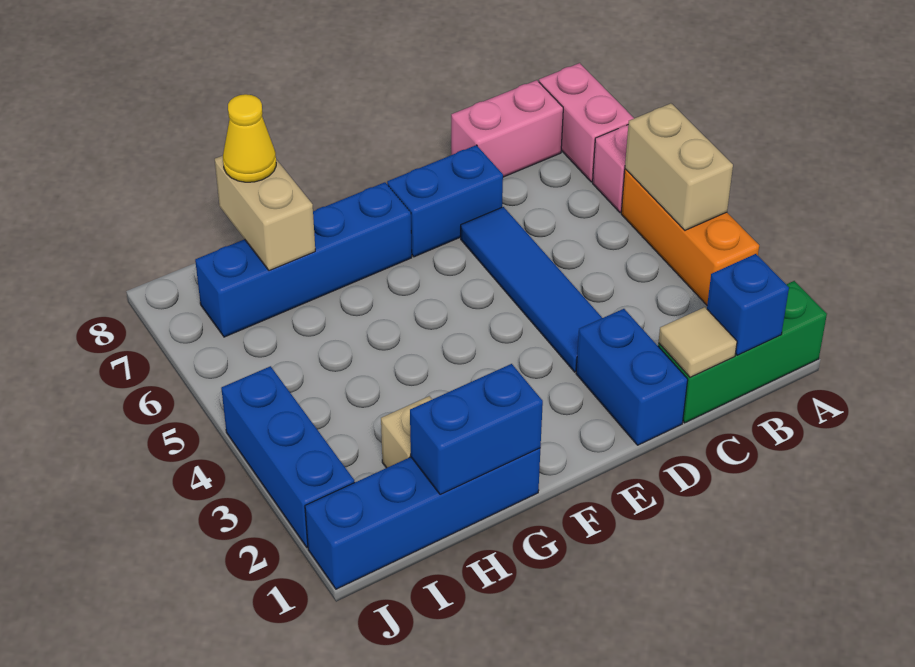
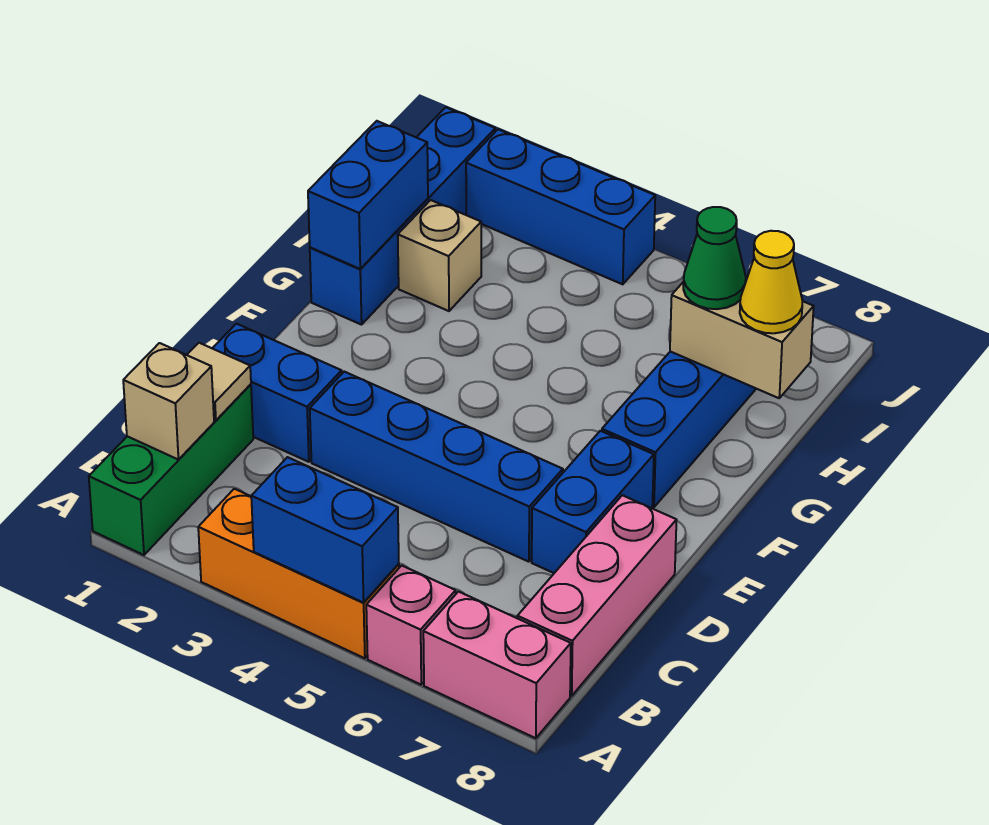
tan 1x2 brick [625,103,733,230] -> blue 1x2 brick [251,457,399,603]
blue 1x1 brick [707,254,789,355] -> tan 1x1 brick [123,343,214,460]
pink 1x2 brick [451,80,563,177] -> pink 1x3 brick [517,495,677,696]
blue 1x4 tile [461,207,602,372] -> blue 1x4 brick [310,372,563,562]
none -> green 1x1 cone [683,207,746,309]

